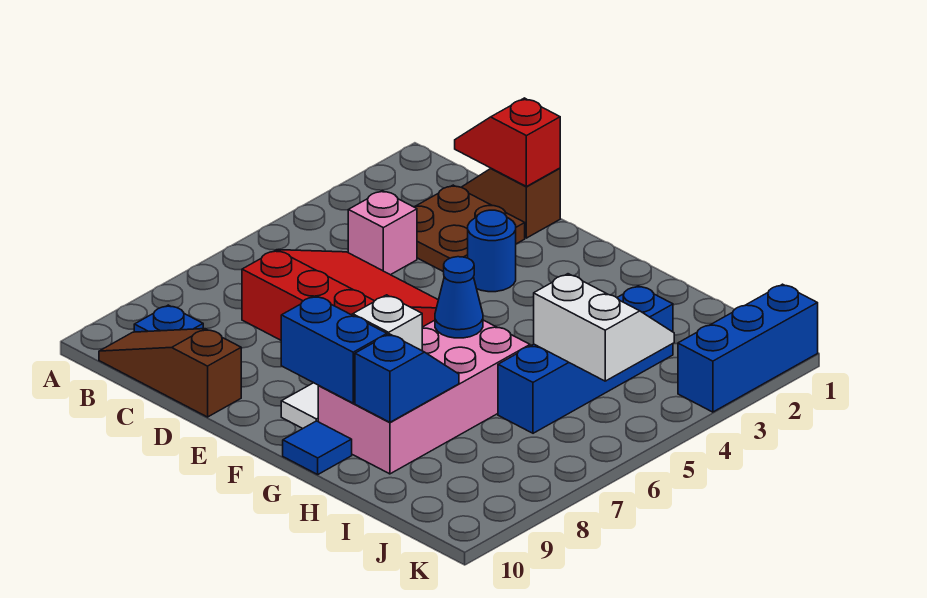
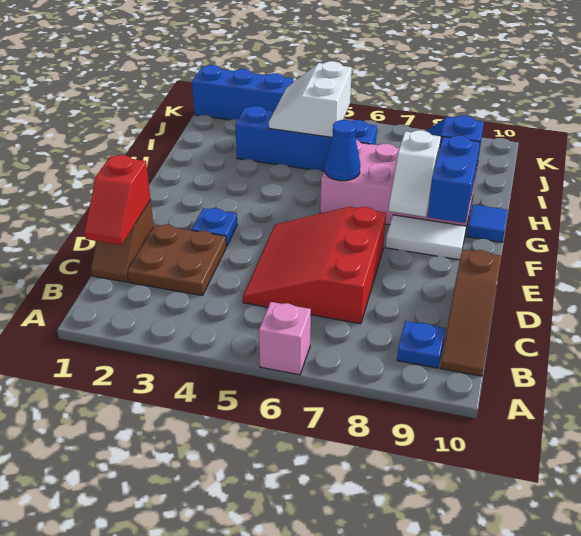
pink 1x1 brick [348,191,417,275] -> pink 1x1 brick moved to [259,302,311,375]
blue 1x1 round brick [468,210,516,292] -> blue 1x1 plate [192,208,237,246]

